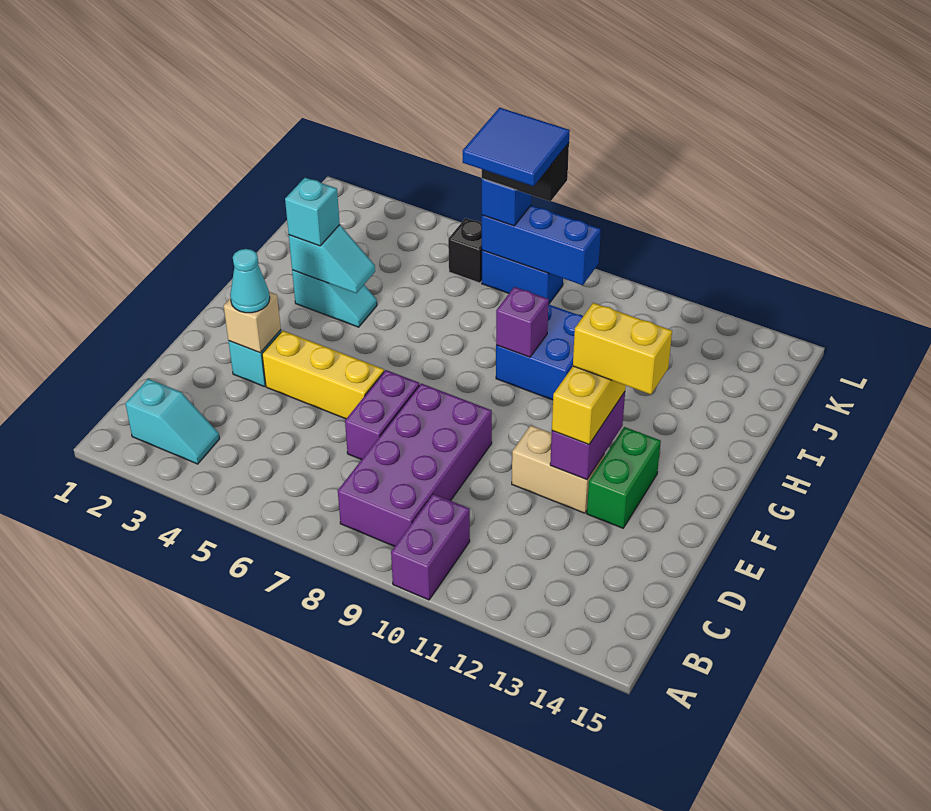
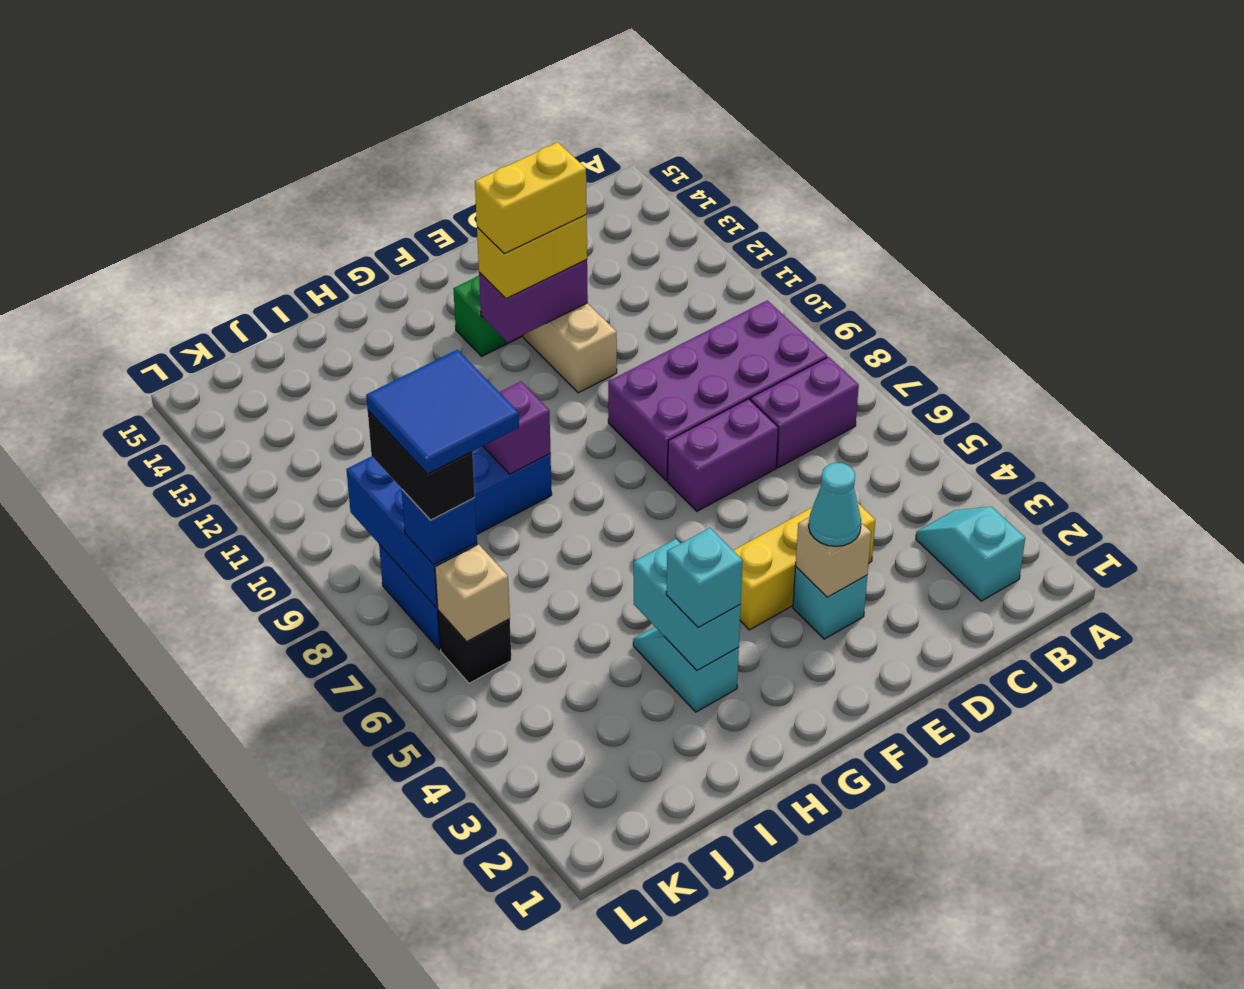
purple 1x2 brick [391,494,470,600] -> purple 1x2 brick moved to [750,357,859,468]
yellow 1x3 brick [262,331,384,419] -> yellow 1x3 brick turned to [733,504,875,630]
yellow 1x2 brick [573,303,672,395] -> yellow 1x2 brick turned to [475,142,587,254]
cyan 1x2 slope [289,225,375,293] -> cyan 1x2 brick [634,539,741,671]
none -> tan 1x1 brick [435,544,510,642]

